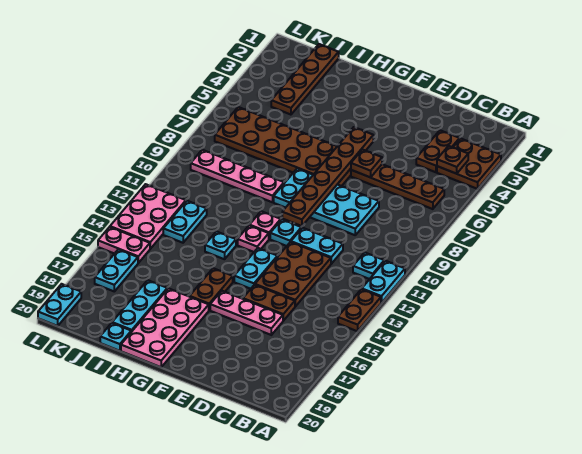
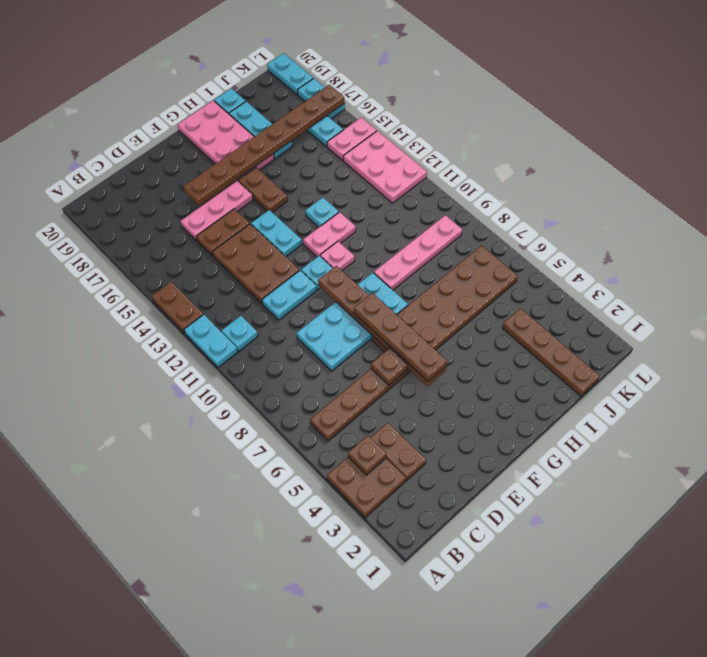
none -> brown 1x8 plate [183,85,345,206]
none -> brown 1x4 plate [354,293,447,381]
pink 1x1 plate [238,225,269,252] -> pink 1x2 plate [303,212,356,257]
cyan 1x2 plate [163,201,207,243] -> cyan 1x2 plate moved to [298,78,345,119]

